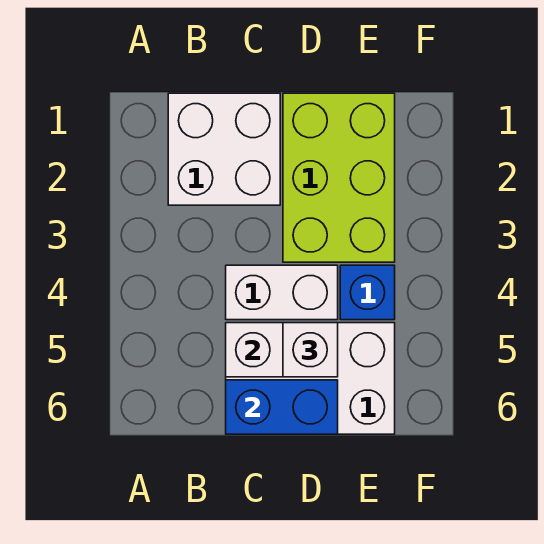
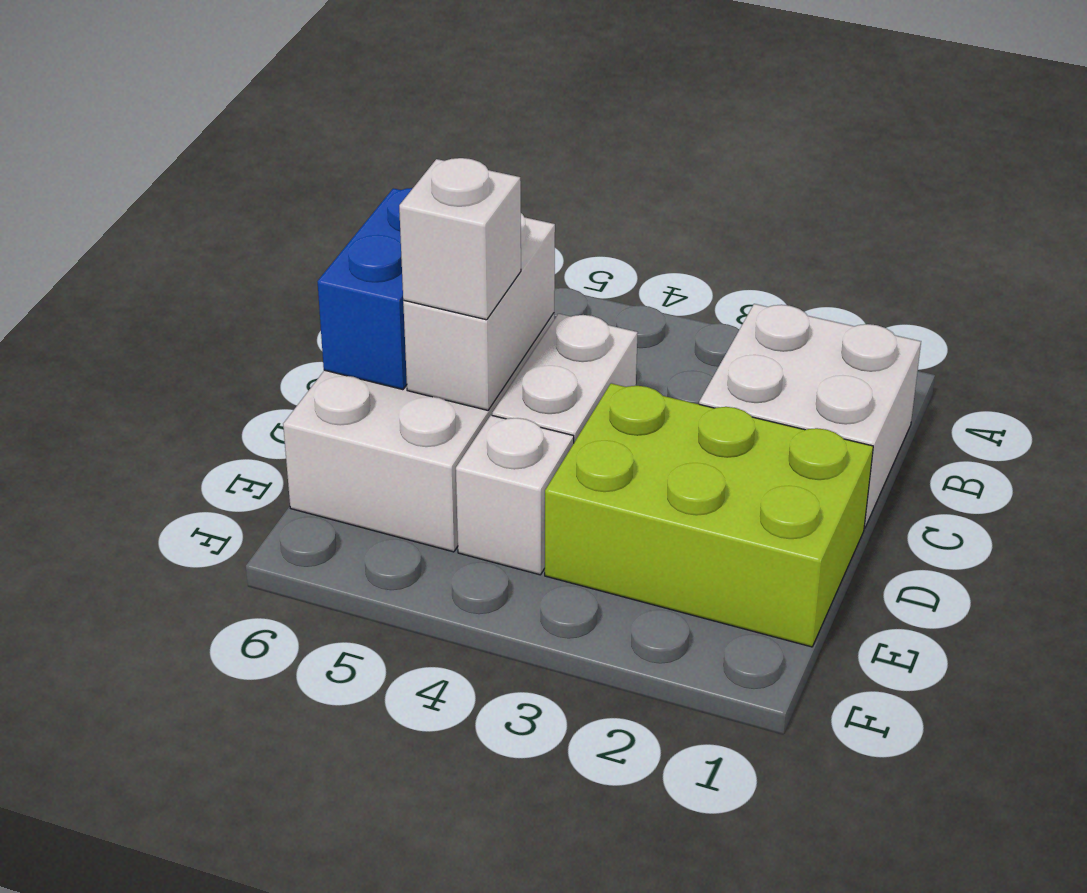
blue 1x1 brick [340,265,395,320] -> white 1x1 brick [456,415,574,575]

